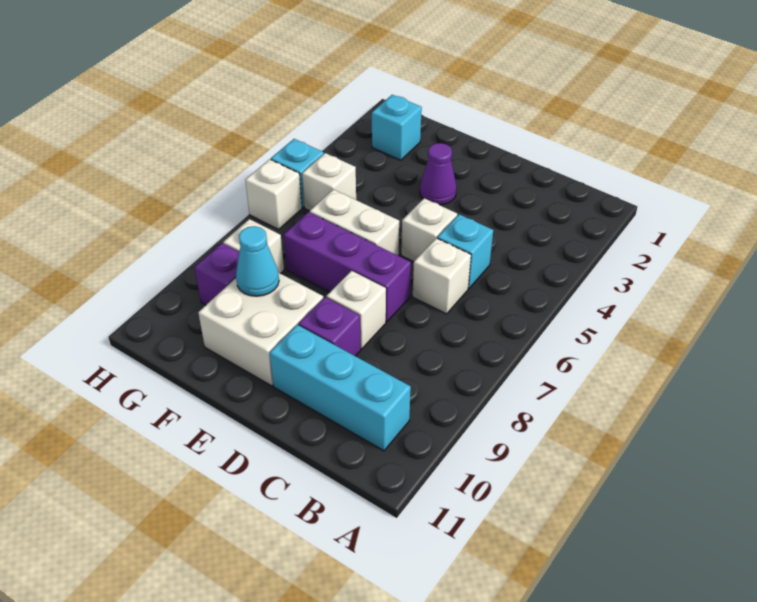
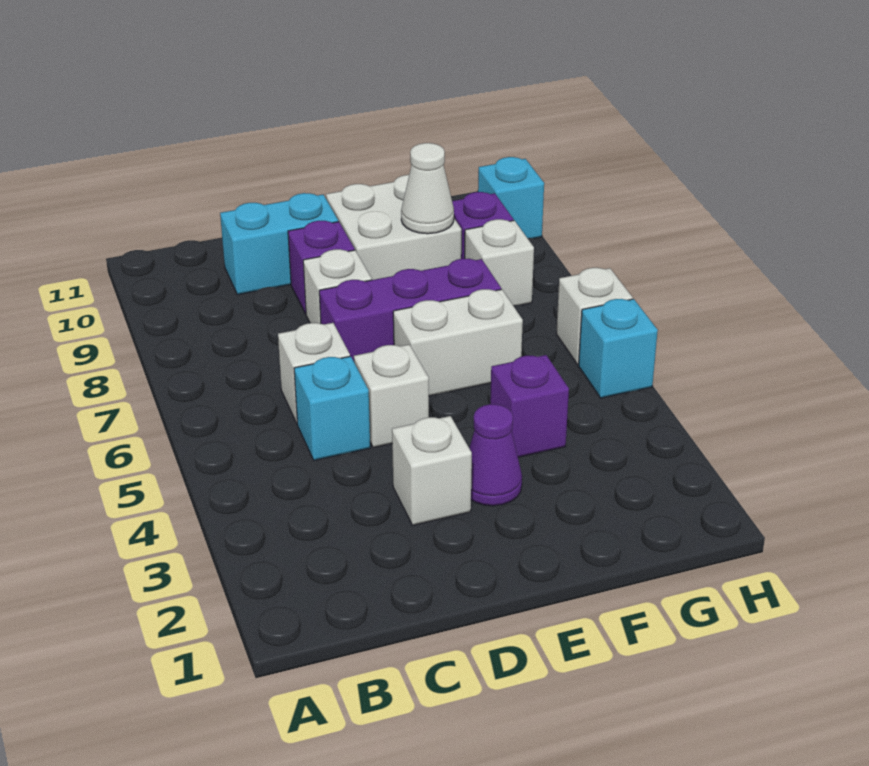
cyan 1x3 brick [270,325,411,451] -> cyan 1x2 brick [220,193,338,295]
none -> purple 1x1 brick [490,355,569,457]
cyan 1x1 cone [236,226,279,296] -> white 1x1 cone [401,143,454,234]
cyan 1x1 brick [372,95,422,160] -> cyan 1x1 brick moved to [478,157,544,239]
white 1x1 brick [302,153,356,211] -> white 1x1 brick moved to [392,416,472,525]

